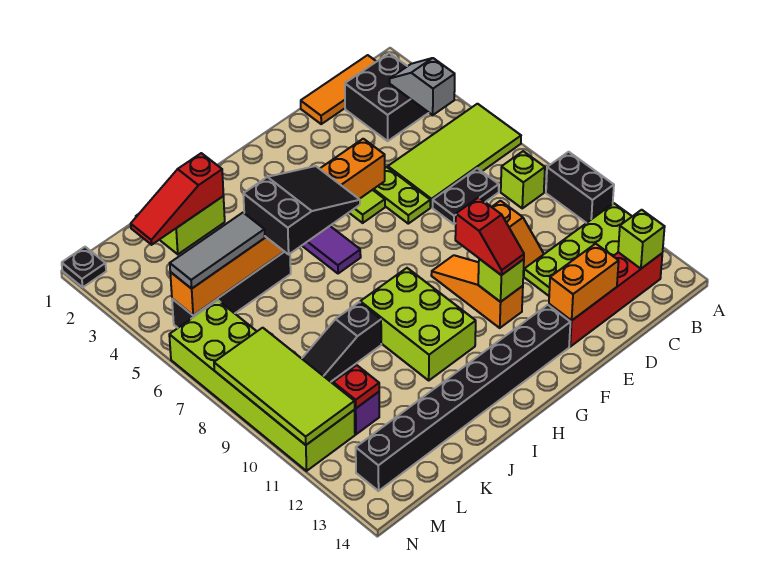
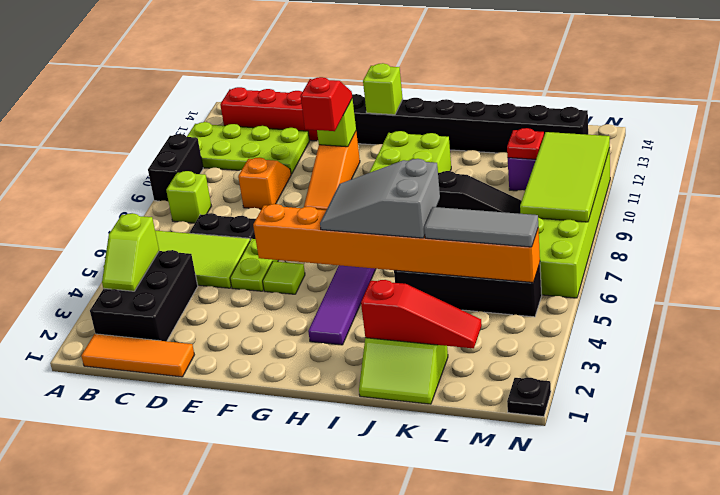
black 2x2 brick [345,53,429,141] -> black 2x3 brick [90,250,198,341]
grey 1x2 slope [390,58,455,115] -> lime 1x2 slope [102,213,159,291]
lime 1x1 brick [618,210,665,269] -> lime 1x1 brick moved to [363,63,403,115]
orange 1x2 brick [549,244,619,321] -> none
black 2x3 slope [243,166,360,254] -> grey 2x3 slope [320,159,440,238]

